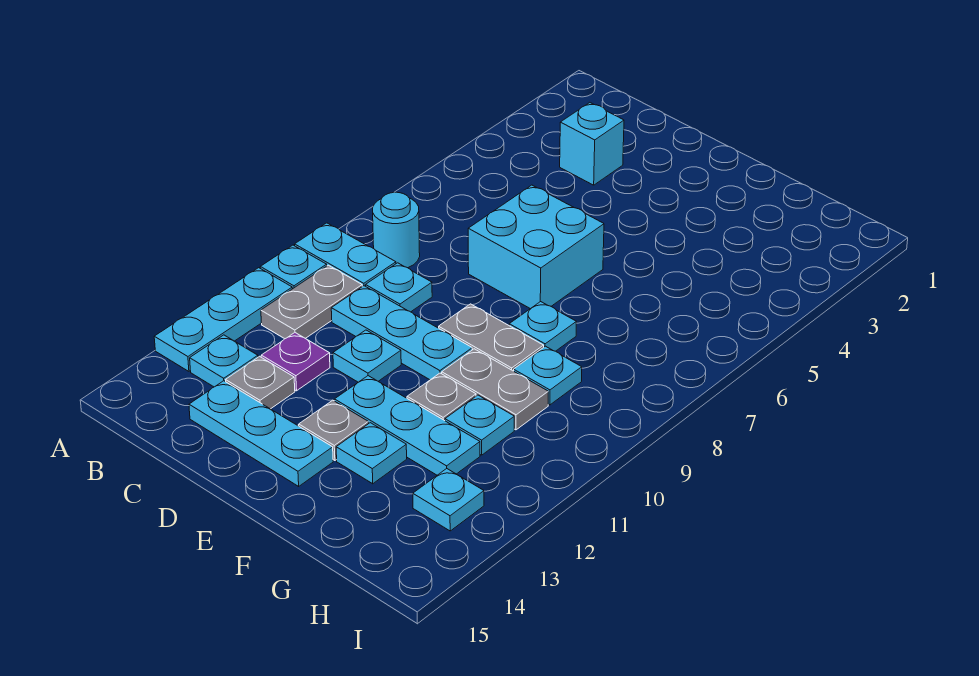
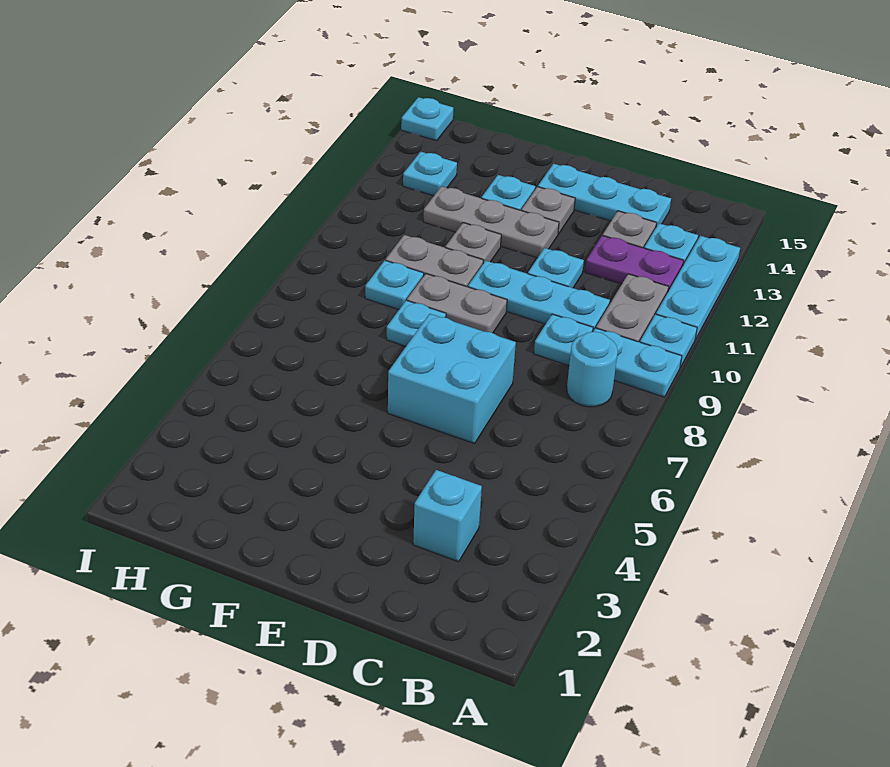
purple 1x1 plate [261,333,330,391] -> purple 1x2 plate [585,235,684,291]
cyan 1x3 plate [335,376,480,475] -> grey 1x3 plate [423,186,559,258]
cyan 1x1 plate [445,395,514,455] -> cyan 1x1 plate moved to [401,97,453,141]

